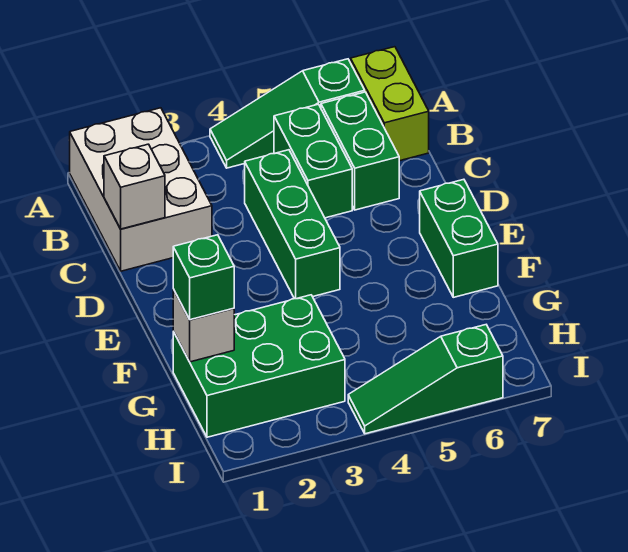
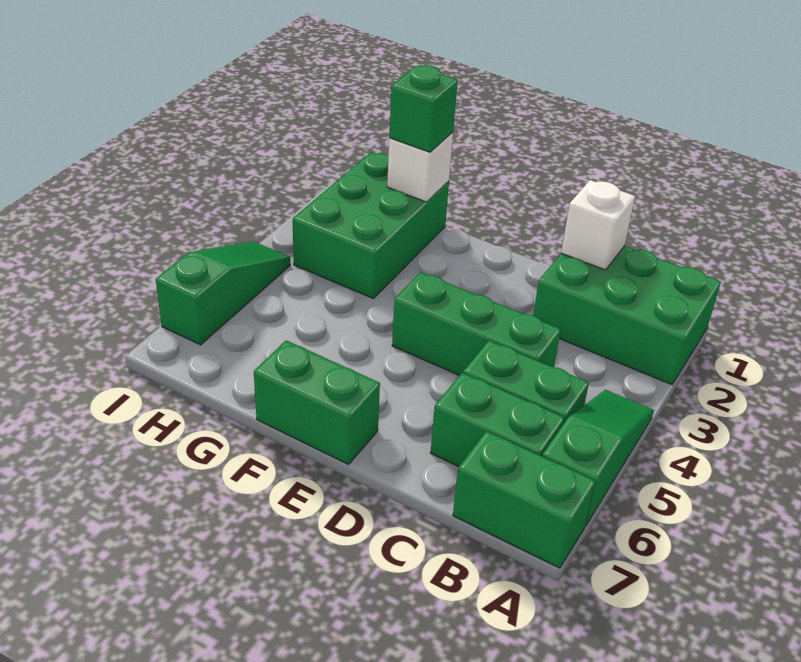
white 2x3 brick [70,108,212,271] -> green 2x3 brick [533,246,721,385]
lime 1x2 brick [351,47,429,161] -> green 1x2 brick [453,431,595,568]

